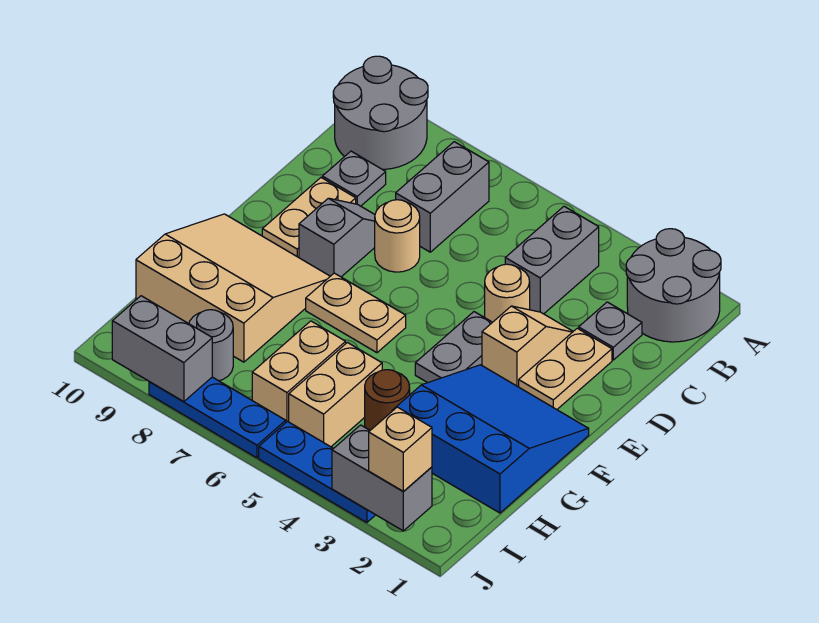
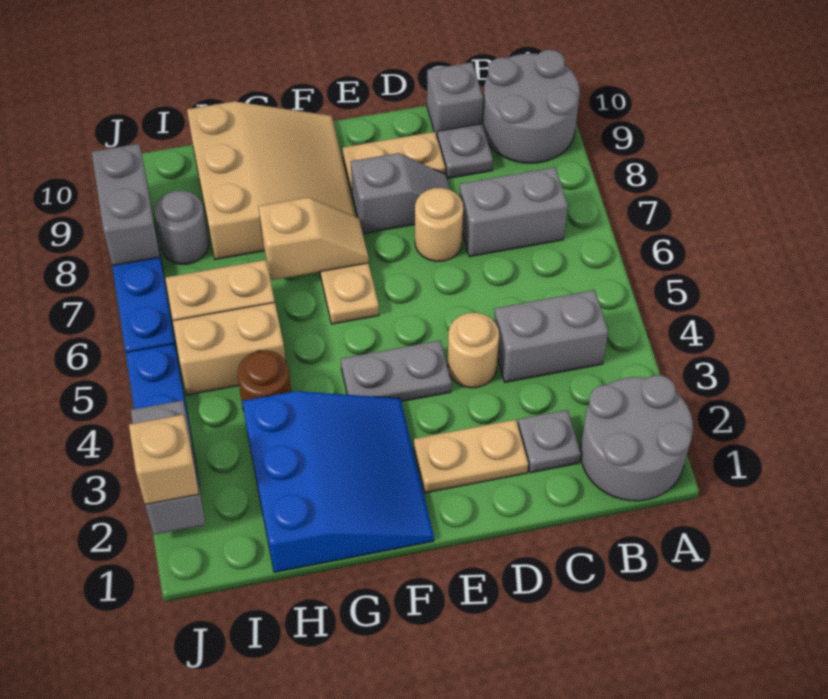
none -> grey 1x1 brick [427,62,483,136]
tan 1x2 slope [482,306,573,387] -> tan 1x2 slope moved to [259,198,368,280]

